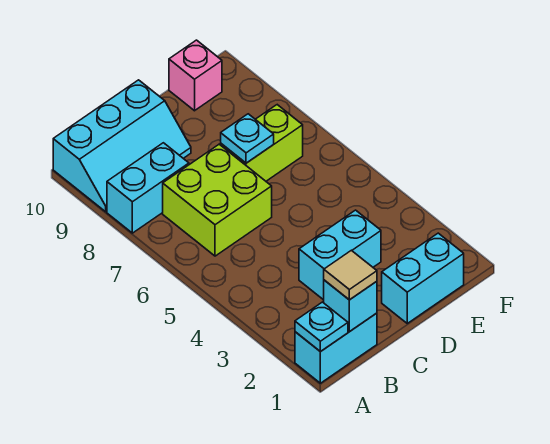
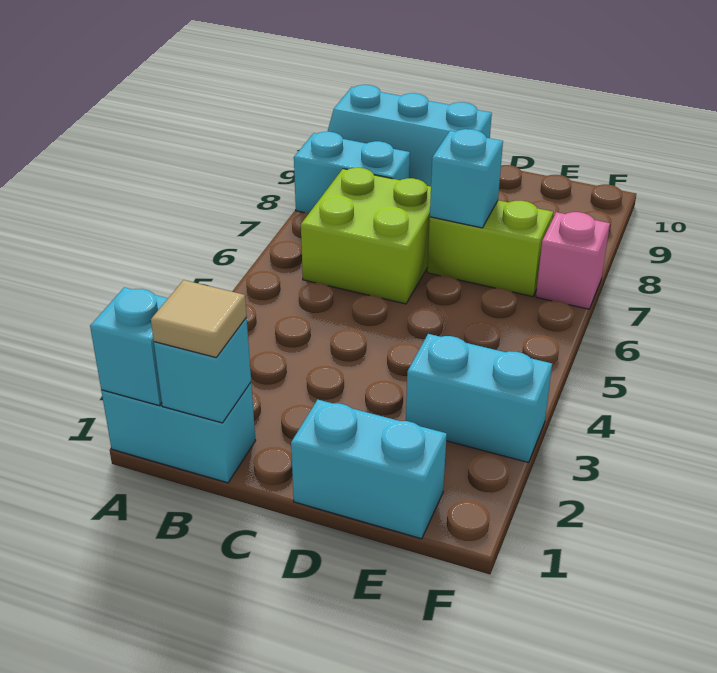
cyan 1x1 plate [295,302,348,352] -> cyan 1x1 brick [90,287,168,405]
cyan 1x2 brick [299,210,381,300] -> cyan 1x2 brick moved to [406,334,552,462]
cyan 1x1 plate [221,114,274,163] -> cyan 1x1 brick [430,129,503,228]
pink 1x1 brick [169,40,222,111] -> pink 1x1 brick moved to [536,212,610,309]

